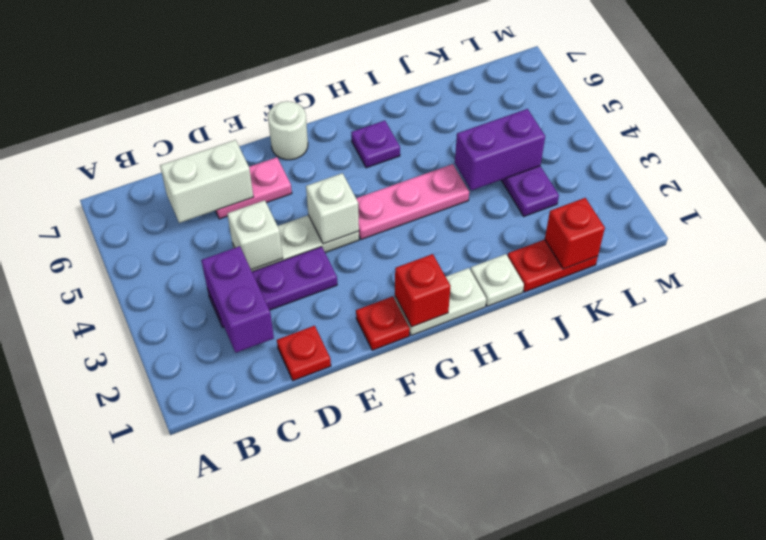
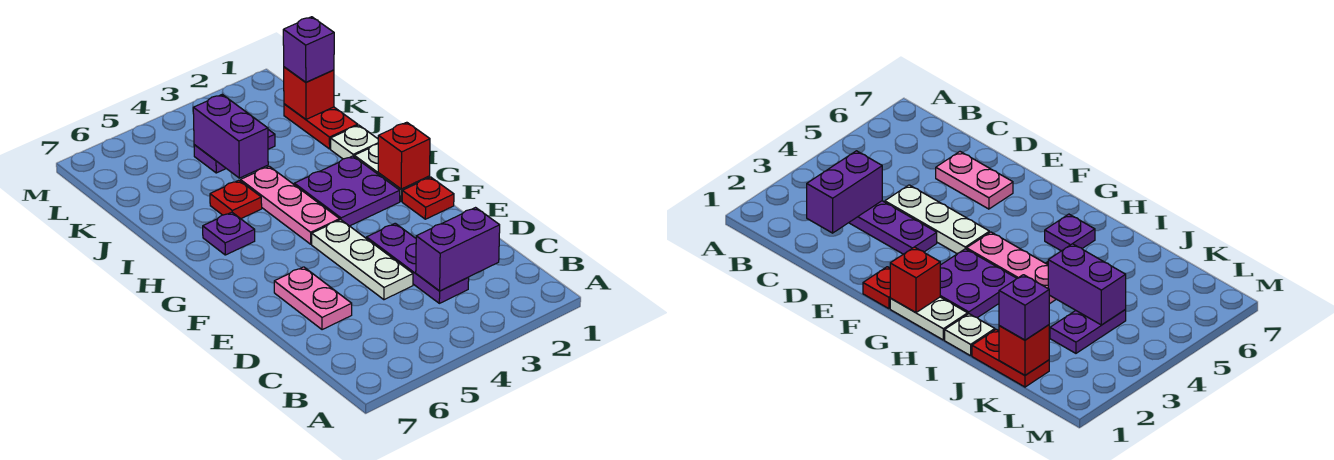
white 1x2 brick [160,140,253,223] -> none
red 1x1 plate [277,326,331,381] -> red 1x1 plate moved to [210,180,262,219]
white 1x1 brick [227,200,283,270] -> none
white 1x1 brick [306,173,359,244] -> none
white 1x1 round brick [268,101,308,160] -> none
none -> purple 2x2 plate [294,156,400,226]
none -> purple 1x1 brick [283,17,334,82]

